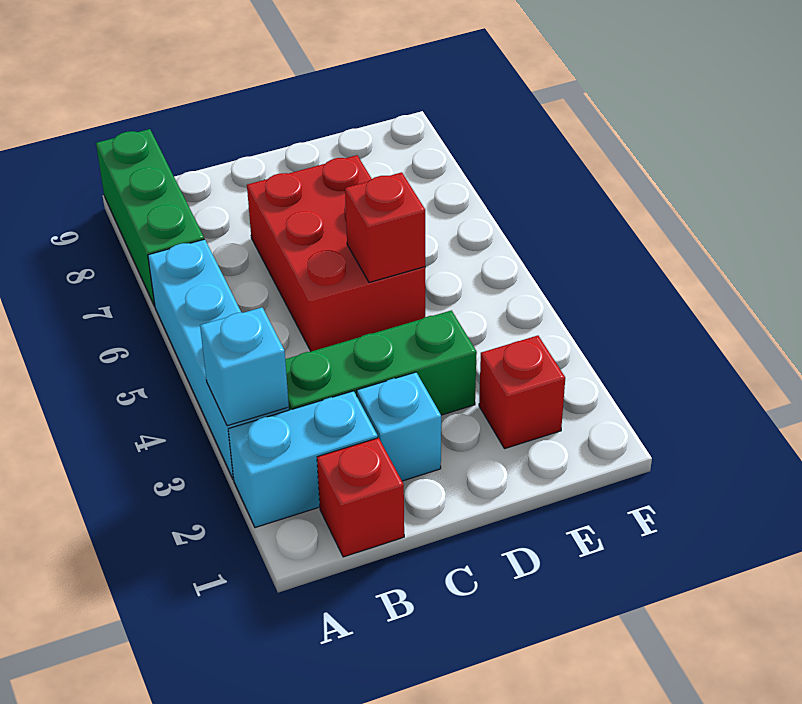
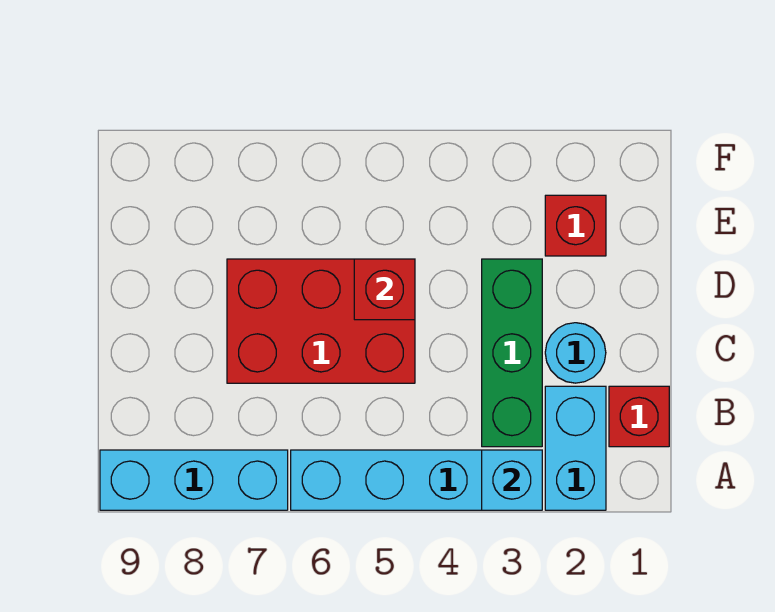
green 1x3 brick [96,129,204,306] -> cyan 1x3 brick [100,450,288,510]
cyan 1x1 brick [357,372,441,481] -> cyan 1x1 round brick [545,323,606,383]

